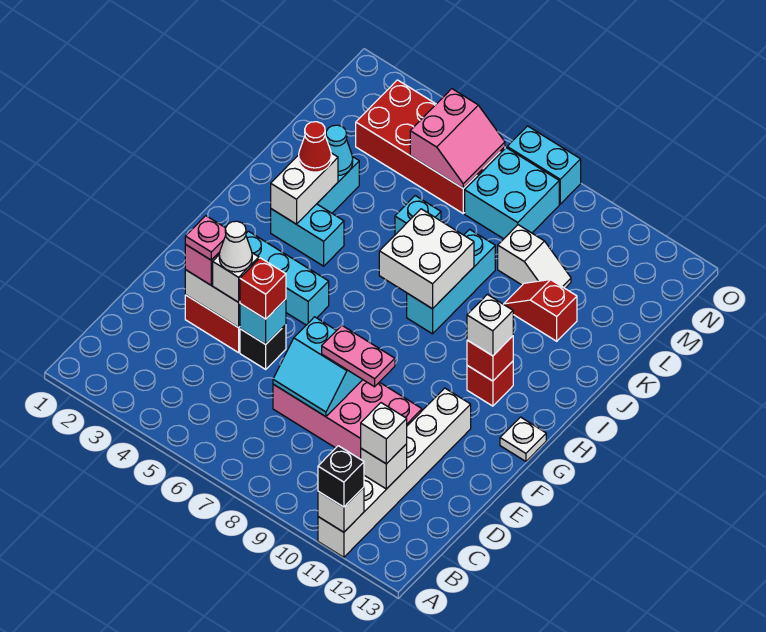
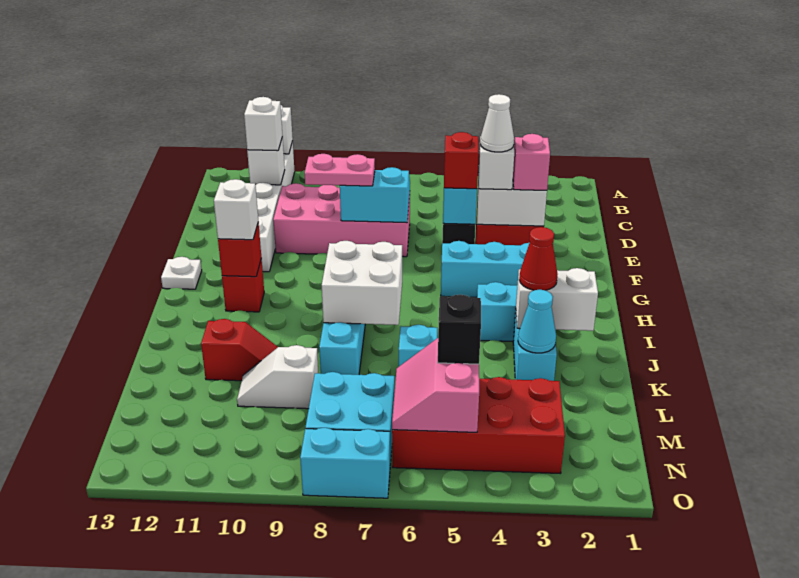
black 1x1 brick [318,446,364,507] -> black 1x1 brick moved to [438,295,481,364]
pink 1x1 plate [185,216,226,260] -> none
white 1x2 brick [271,153,338,224] -> white 1x2 brick turned to [516,268,598,331]

